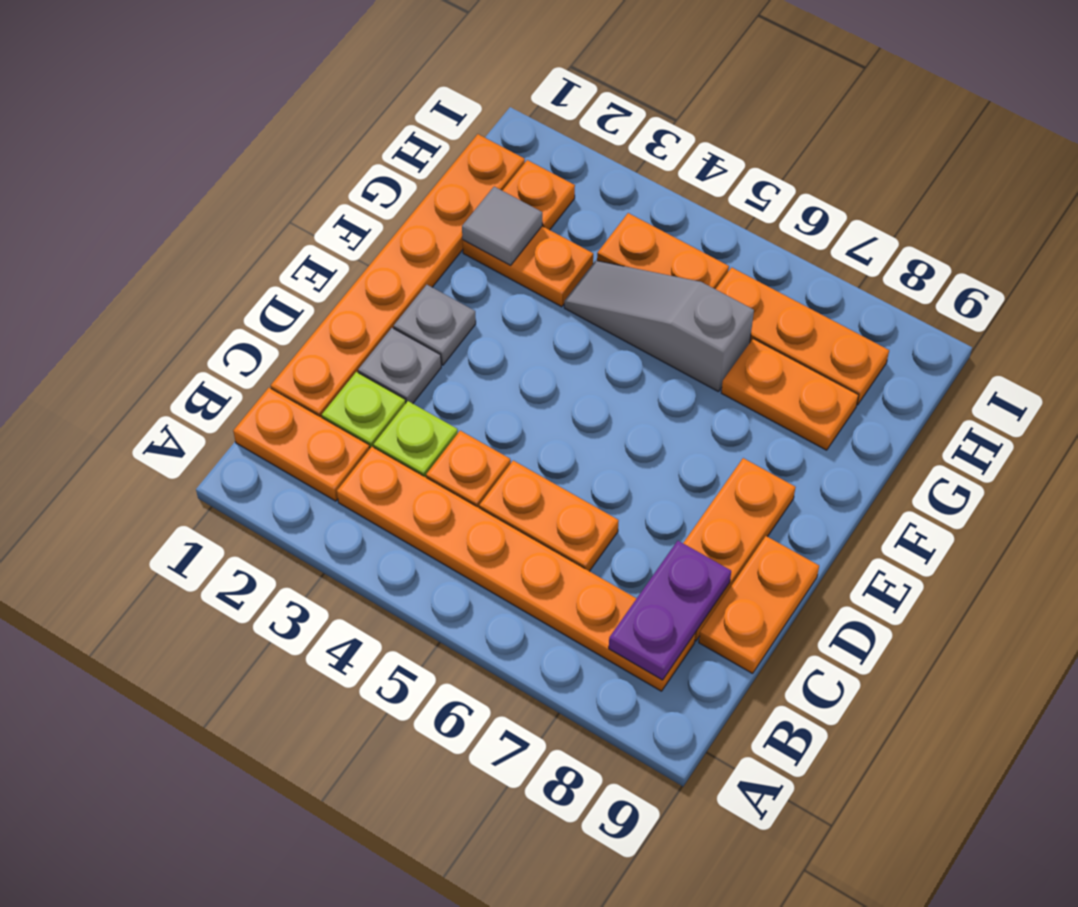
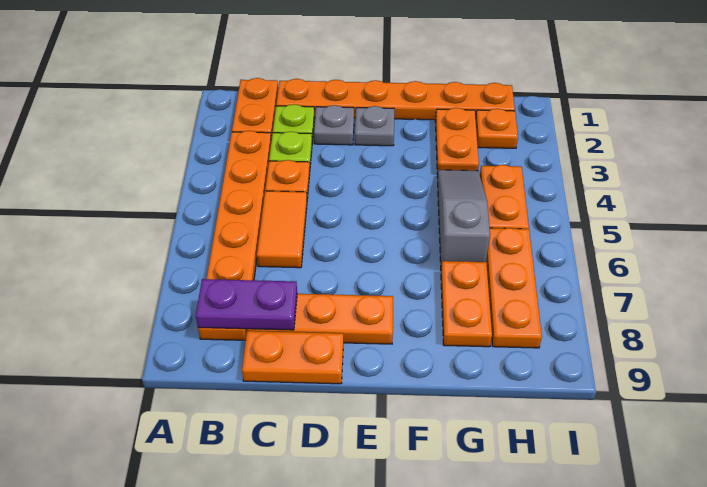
orange 1x2 plate [479,461,619,571] -> orange 1x2 tile [257,191,307,268]
grey 1x1 tile [462,187,542,265] -> none

